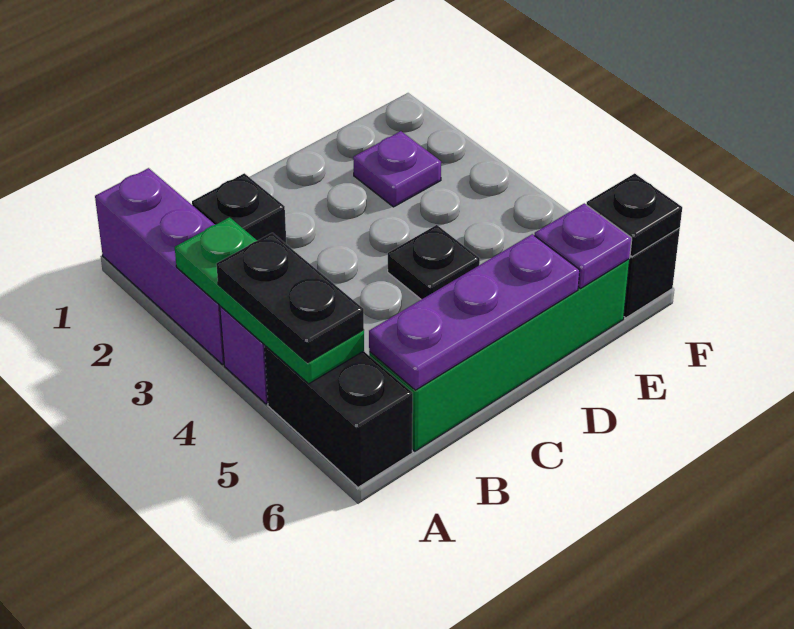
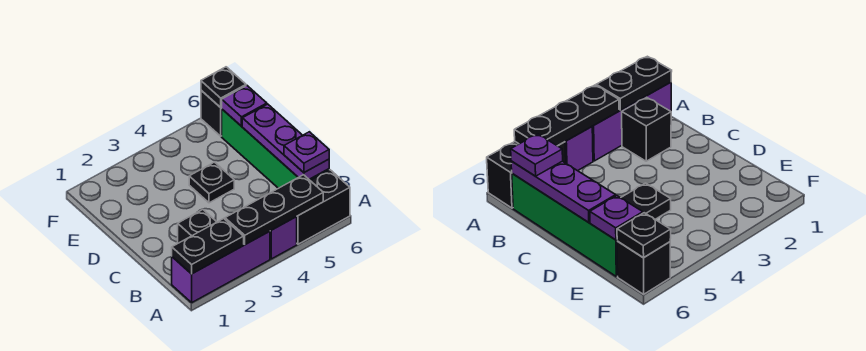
green 1x3 plate [175,217,364,384] -> black 1x3 plate [225,175,323,245]
black 1x2 plate [216,233,364,362] -> black 1x2 plate moved to [172,219,244,274]
purple 1x1 plate [353,131,441,207] -> purple 1x1 plate moved to [284,132,329,172]

